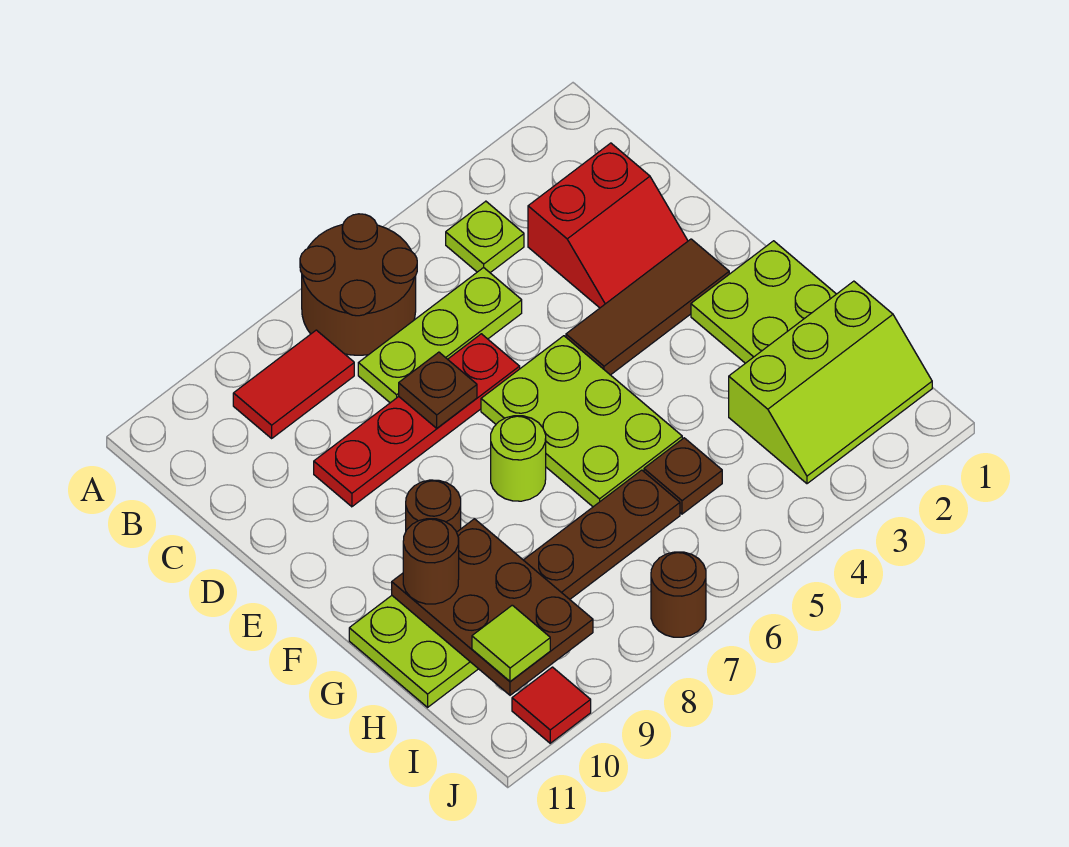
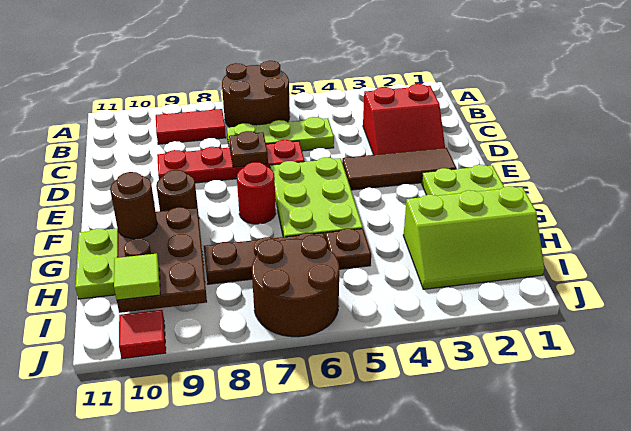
lime 1x1 plate [446,201,524,273] -> none
lime 1x1 round brick [491,416,546,501] -> red 1x1 round brick [237,162,276,224]
brown 1x1 round brick [651,552,706,637] -> brown 2x2 round brick [252,235,340,337]

